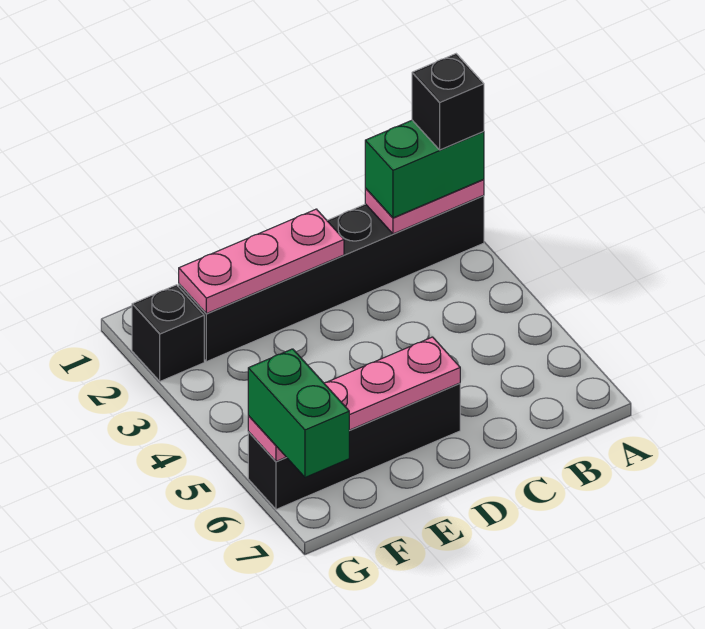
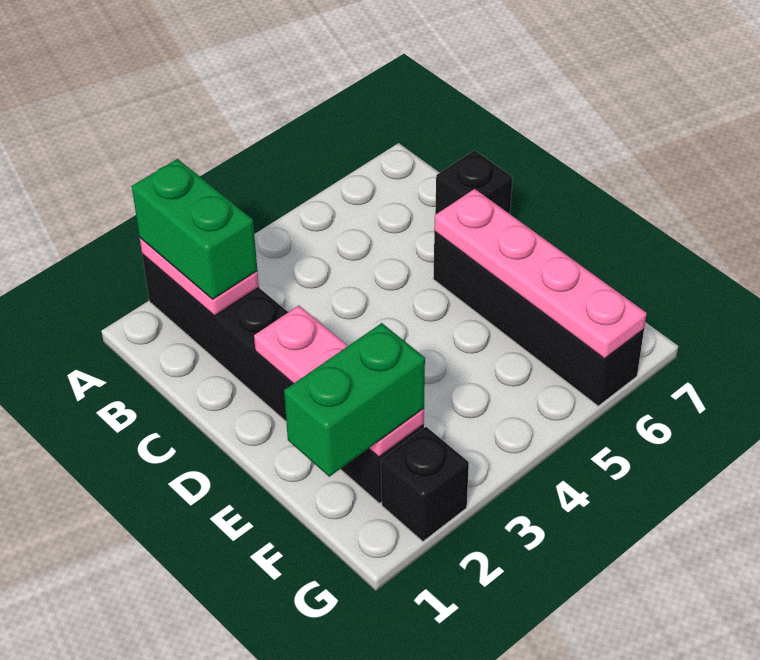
black 1x1 brick [412,54,484,150] -> black 1x1 brick moved to [435,150,512,215]
green 1x2 brick [248,349,349,477] -> green 1x2 brick moved to [284,323,425,477]

